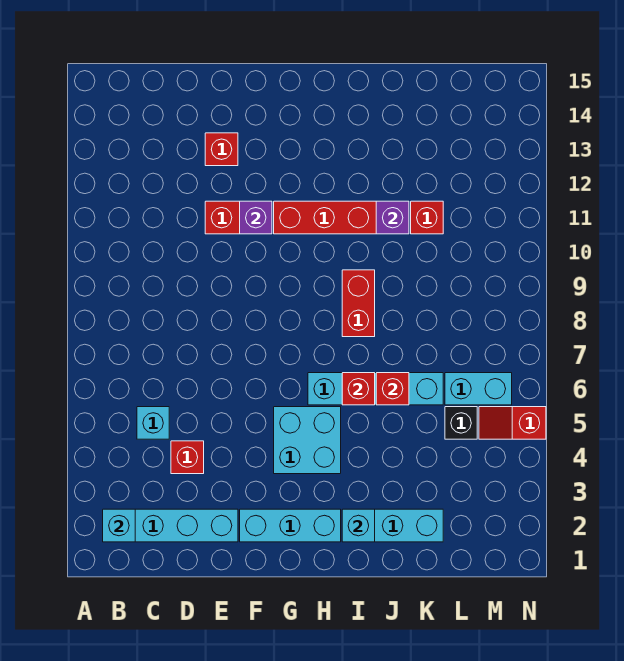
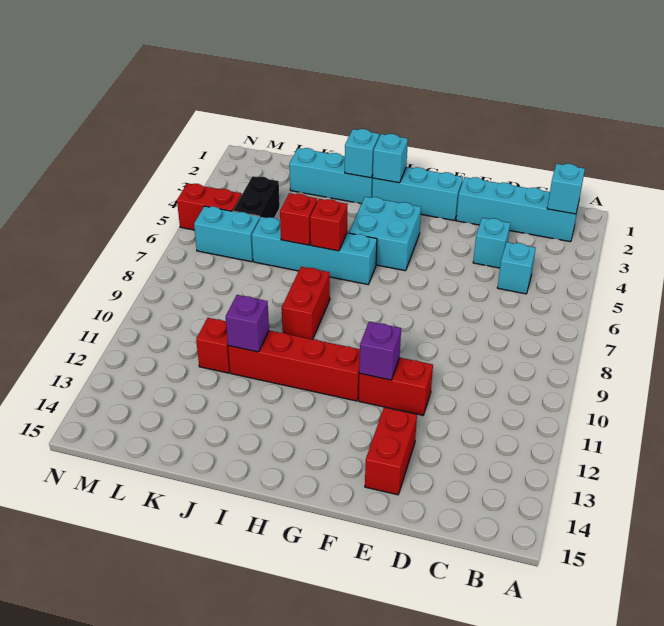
red 1x1 brick [171,441,204,474] -> cyan 1x1 brick [473,218,510,268]
red 1x1 brick [205,133,238,166] -> red 1x2 brick [365,407,417,495]
none -> cyan 1x1 brick [373,134,408,183]
black 1x1 brick [445,407,477,439] -> black 1x2 brick [233,176,280,218]
red 1x2 slope [479,407,546,439] -> red 1x2 brick [177,183,241,230]

